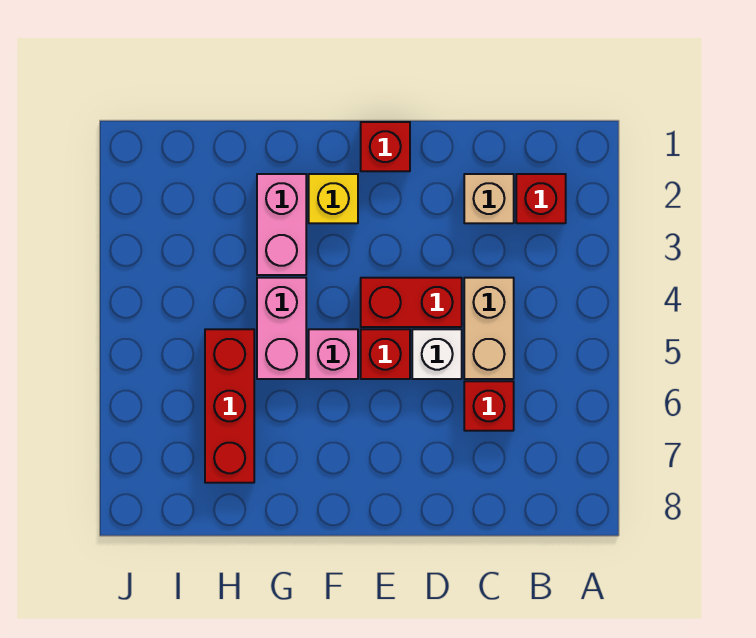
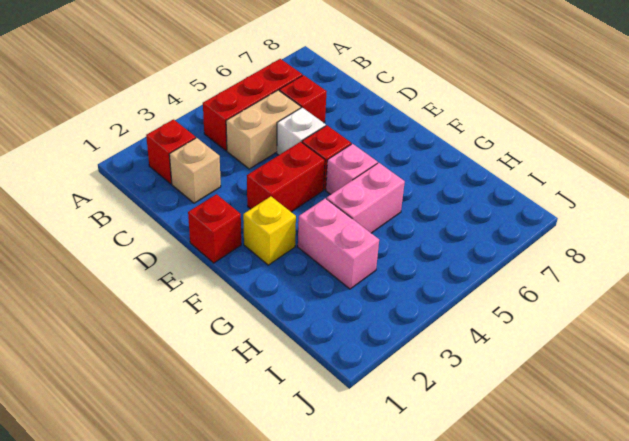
red 1x2 brick [361,278,462,327] -> red 1x2 brick turned to [247,142,325,212]
pink 1x2 brick [257,174,306,275] -> pink 1x2 brick turned to [298,198,379,289]
red 1x3 brick [205,329,254,483] -> red 1x3 brick moved to [203,59,302,151]

